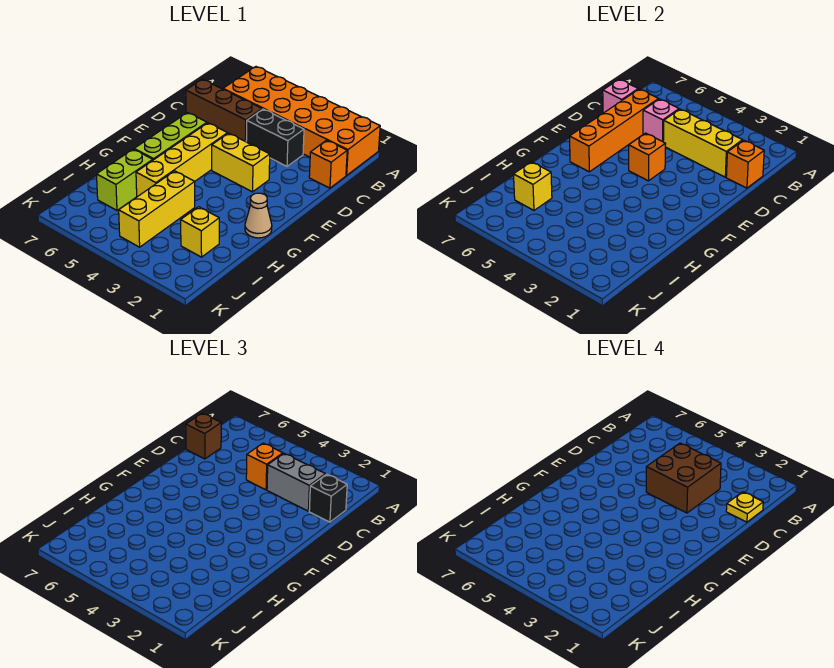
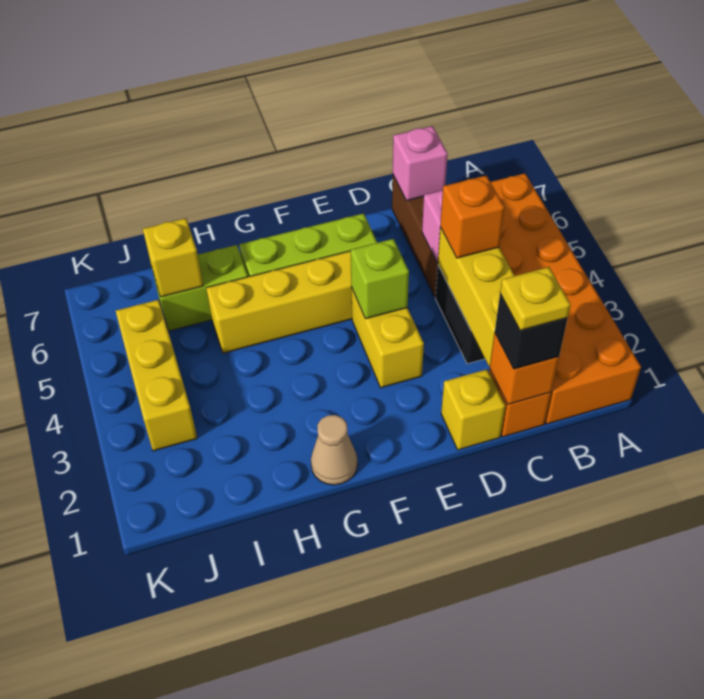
grey 1x2 brick [267,454,325,511] -> none
brown 2x2 brick [646,443,721,513] -> none
orange 1x4 brick [570,89,659,172] -> none
brown 1x1 brick [186,413,221,459] -> none
orange 1x1 brick [629,133,666,181] -> lime 1x1 brick [351,239,409,319]
yellow 1x3 brick [119,171,195,247] -> yellow 1x3 brick turned to [116,300,197,451]
yellow 1x1 brick [181,207,219,257] -> yellow 1x1 brick moved to [441,369,505,450]

